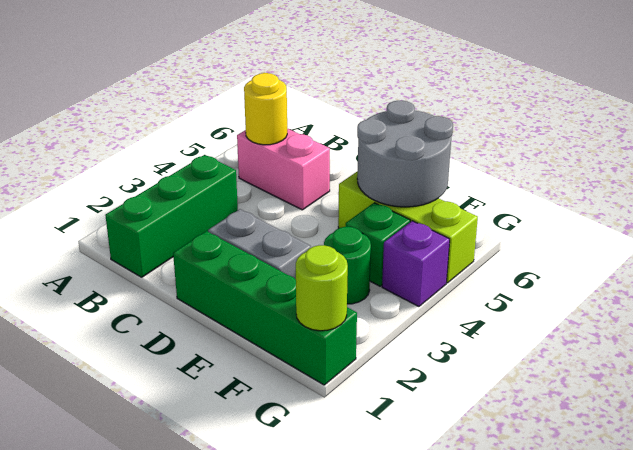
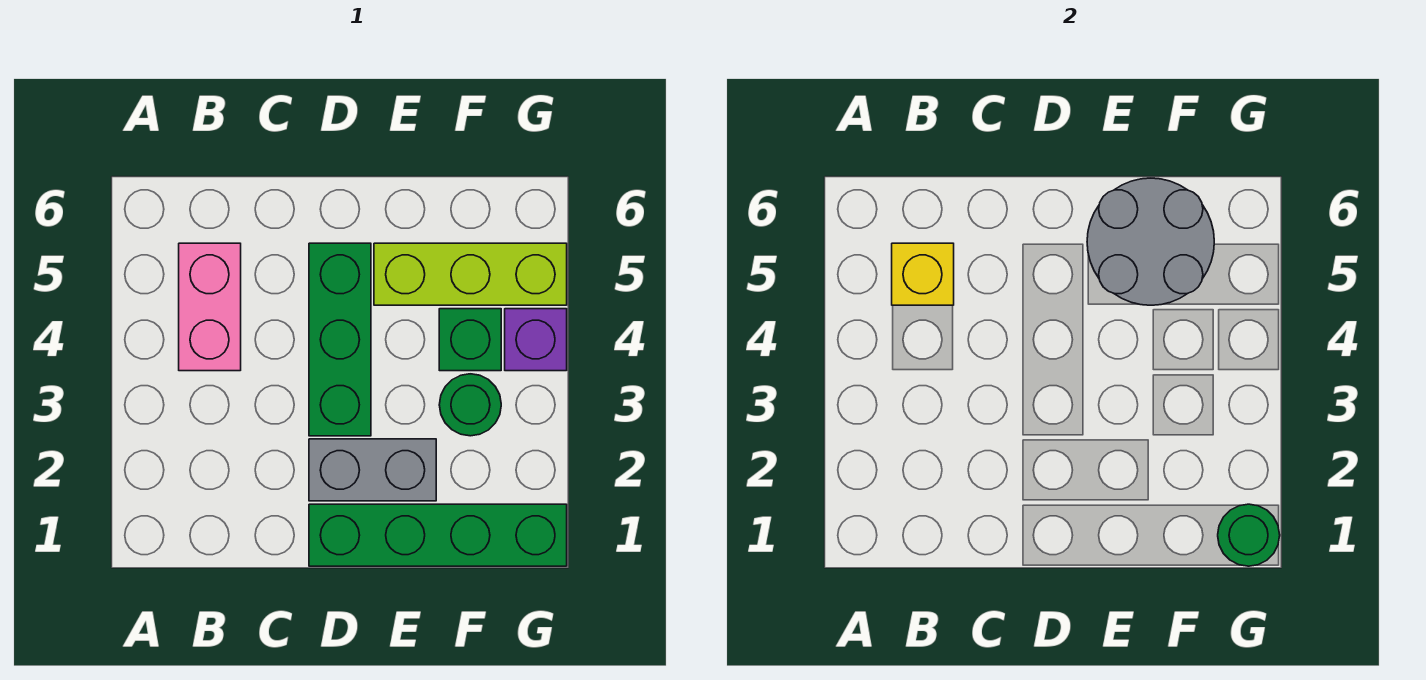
green 1x3 brick [105,155,238,277] -> green 1x3 brick moved to [309,243,371,436]
pink 1x2 brick [237,129,330,210] -> pink 1x2 brick turned to [179,243,241,371]
yellow 1x1 round brick [244,73,287,145] -> yellow 1x1 brick [892,243,954,305]
lime 1x1 round brick [295,245,348,331] -> green 1x1 round brick [1218,504,1280,566]

